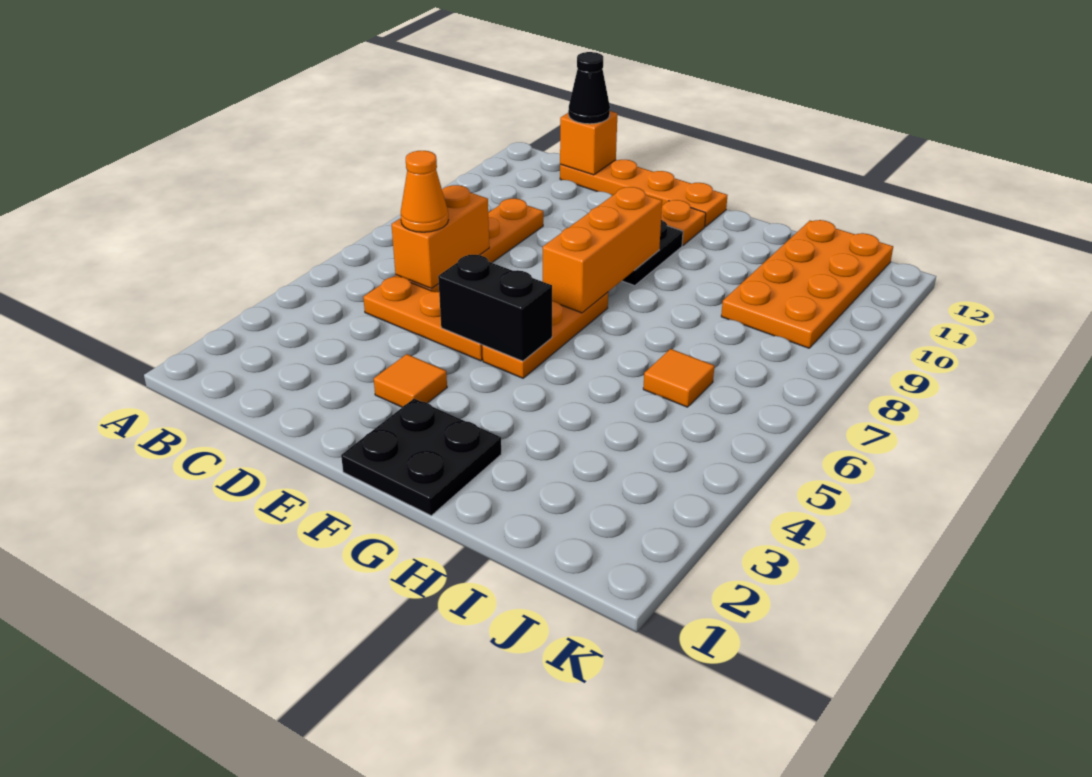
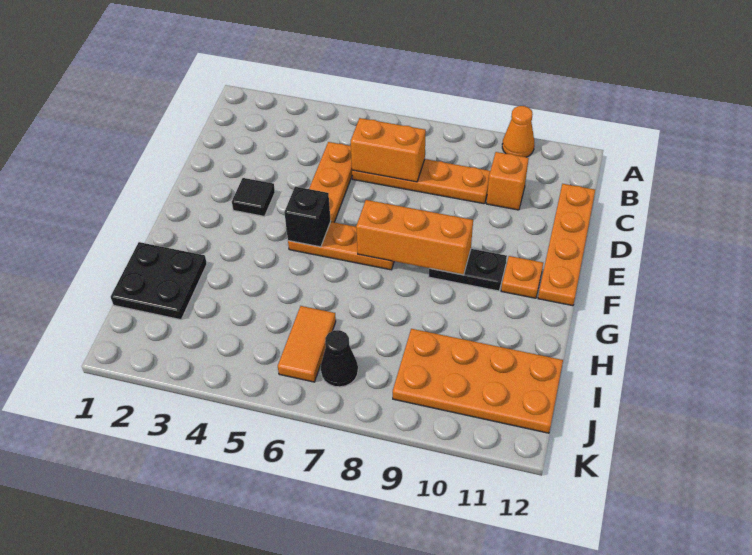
orange 1x1 cone [401,151,448,232] -> orange 1x1 cone moved to [502,106,534,157]
orange 1x1 brick [560,111,617,175] -> orange 1x1 brick moved to [486,152,529,210]
black 1x1 cone [568,52,610,124] -> black 1x1 cone moved to [321,330,358,387]
orange 1x1 tile [374,354,447,407] -> black 1x1 tile [232,178,275,216]
black 1x2 brick [438,255,552,361] -> black 1x1 brick [284,187,331,247]
black 2x2 plate [341,399,501,516] -> black 2x2 plate moved to [111,242,207,320]
orange 1x1 tile [643,349,714,407] -> orange 1x2 tile [278,306,336,382]

